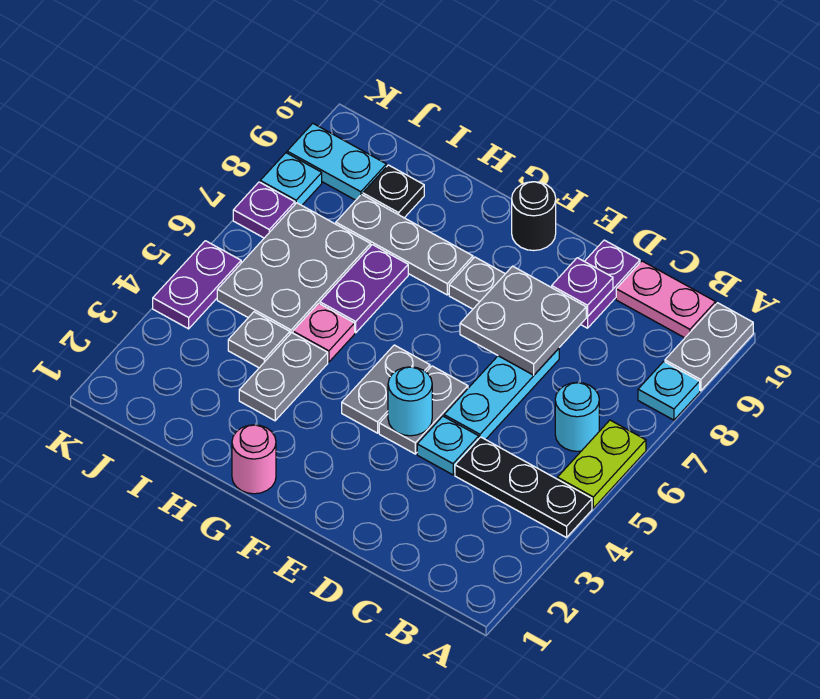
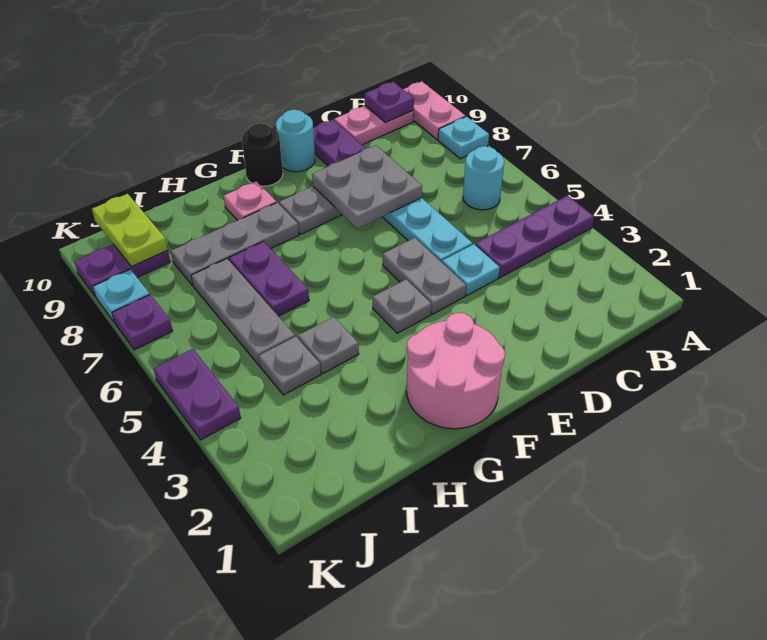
black 1x3 plate [455,437,592,538] -> purple 1x3 plate [475,196,594,278]
lime 1x2 plate [557,420,646,508] -> lime 1x2 plate moved to [92,194,168,267]
grey 1x2 plate [665,303,753,391] -> pink 1x2 plate [403,81,465,140]
purple 1x1 plate [552,258,613,317] -> purple 1x1 plate moved to [365,82,414,122]
cyan 1x1 round brick [388,367,432,436] -> cyan 1x1 round brick moved to [276,110,315,172]
grey 1x2 plate [342,345,430,433] -> grey 1x1 plate [372,279,431,333]
pink 1x1 round brick [232,425,276,494] -> pink 2x2 round brick [407,313,505,429]
grey 1x2 plate [239,333,328,421] -> grey 1x1 plate [298,317,359,374]
pink 1x1 plate [293,303,355,362] -> pink 1x1 plate moved to [224,181,276,221]
grey 2x3 plate [217,203,371,334] -> grey 1x3 plate [191,259,295,366]
black 1x1 plate [363,165,424,218] -> none
cyan 1x2 plate [287,123,386,200] -> purple 1x2 plate [74,244,170,297]

